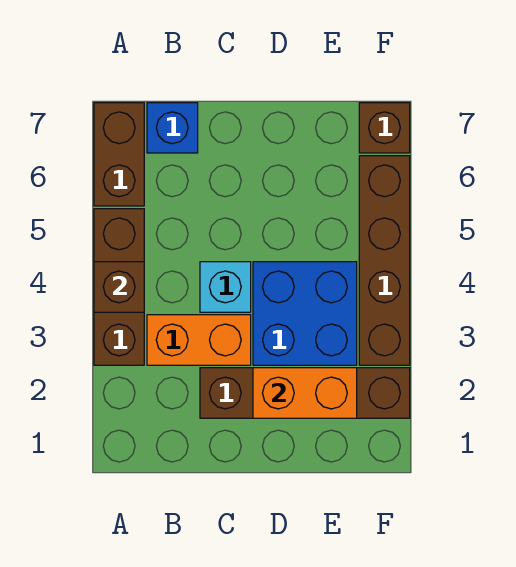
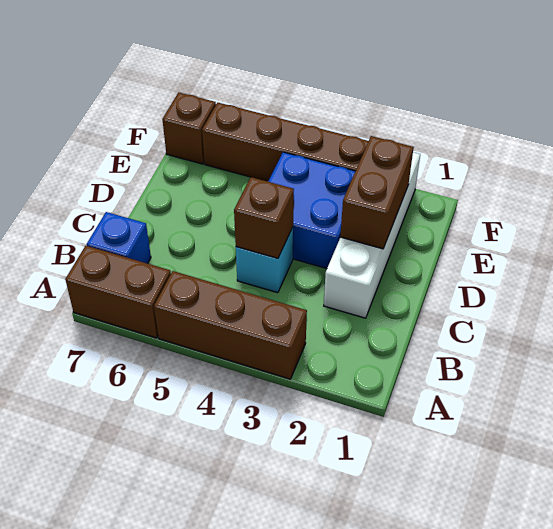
brown 1x1 brick [94,262,144,312] -> brown 1x1 brick moved to [234,177,294,258]
orange 1x2 brick [147,315,251,365] -> none
brown 1x4 brick [200,368,410,418] -> white 1x4 brick [324,152,420,318]
orange 1x2 brick [253,368,357,418] -> brown 1x2 brick [340,136,414,249]

